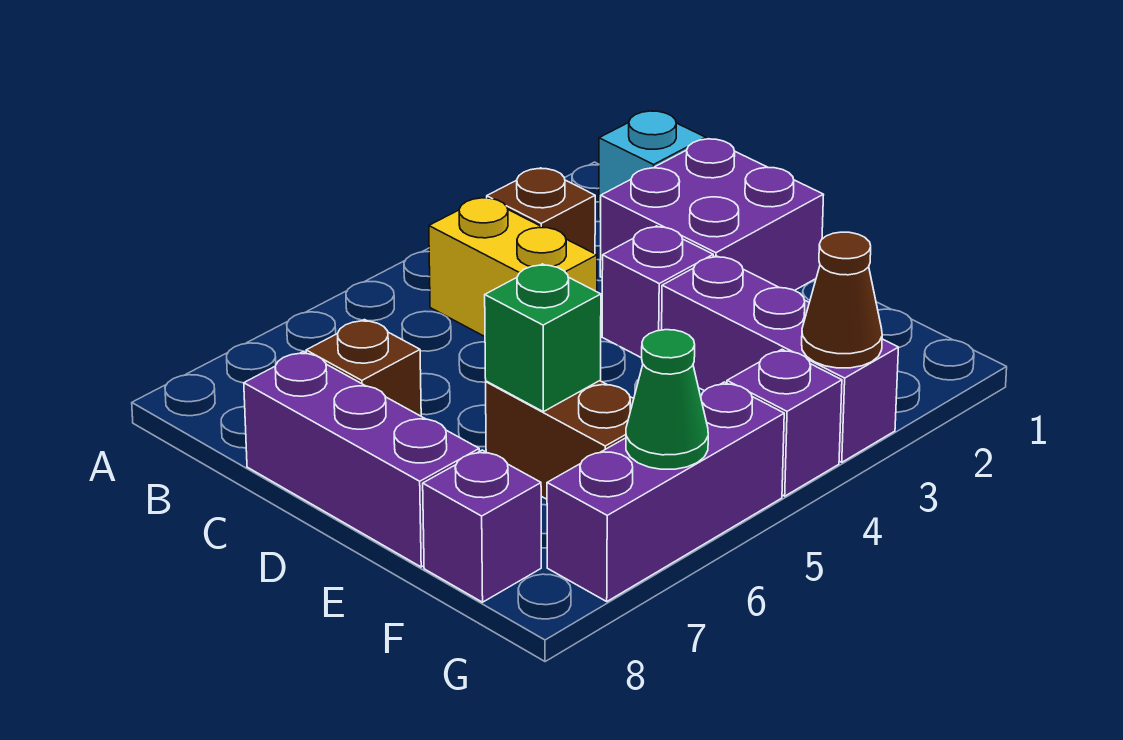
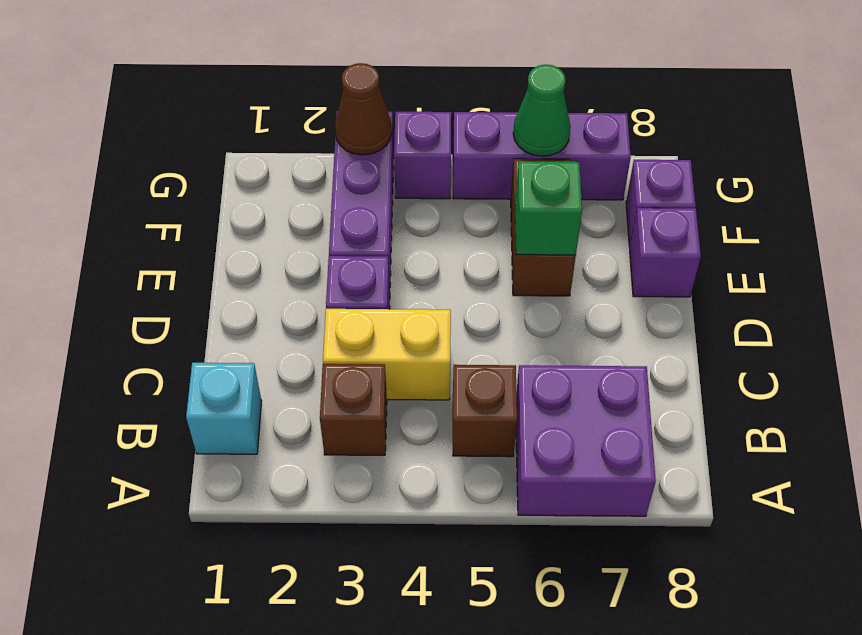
yellow 1x2 brick [429,197,597,337] -> yellow 1x2 brick turned to [323,309,451,400]
purple 2x2 brick [600,139,824,291] -> purple 2x2 brick moved to [516,365,656,516]
brown 1x1 brick [306,320,421,416] -> brown 1x1 brick moved to [453,365,517,457]
purple 1x3 brick [244,352,479,567] -> purple 1x1 brick [630,208,701,297]

